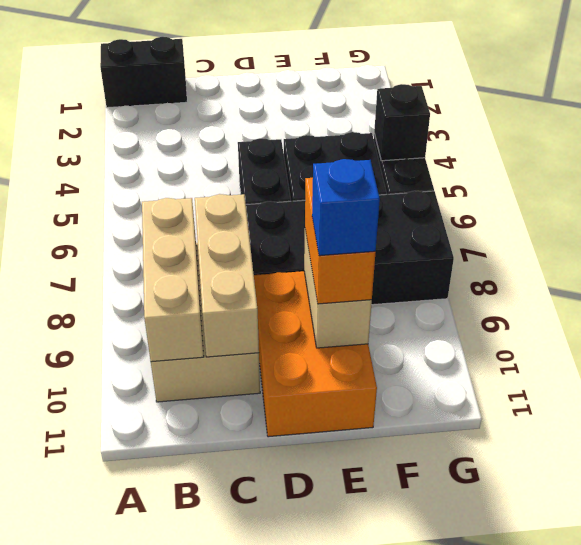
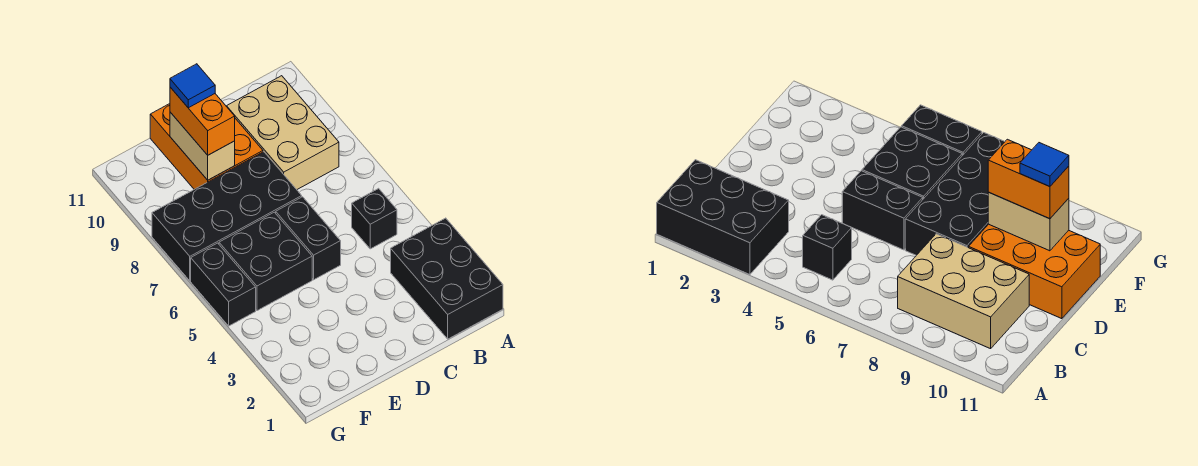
black 1x2 brick [100,37,187,108] -> black 2x3 brick [391,218,503,339]
tan 1x3 brick [142,198,204,362] -> none
tan 1x3 brick [195,194,259,357] -> none
blue 1x1 brick [312,159,380,256] -> blue 1x1 tile [170,64,215,108]
black 1x1 brick [374,84,430,161] -> black 1x1 brick moved to [352,188,397,249]

